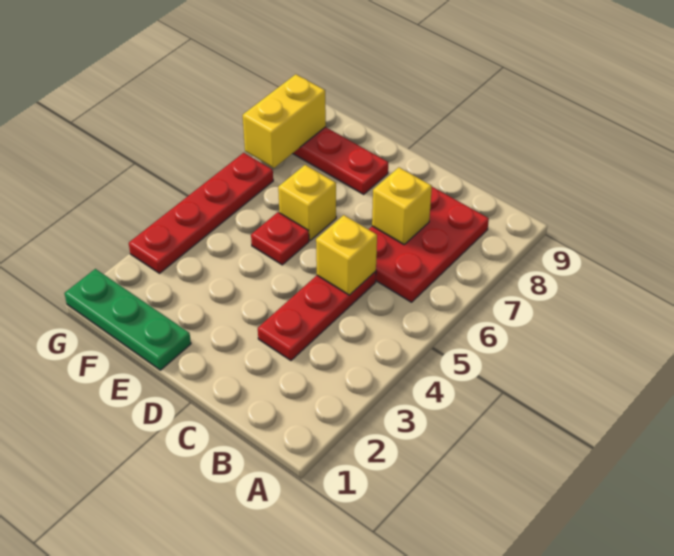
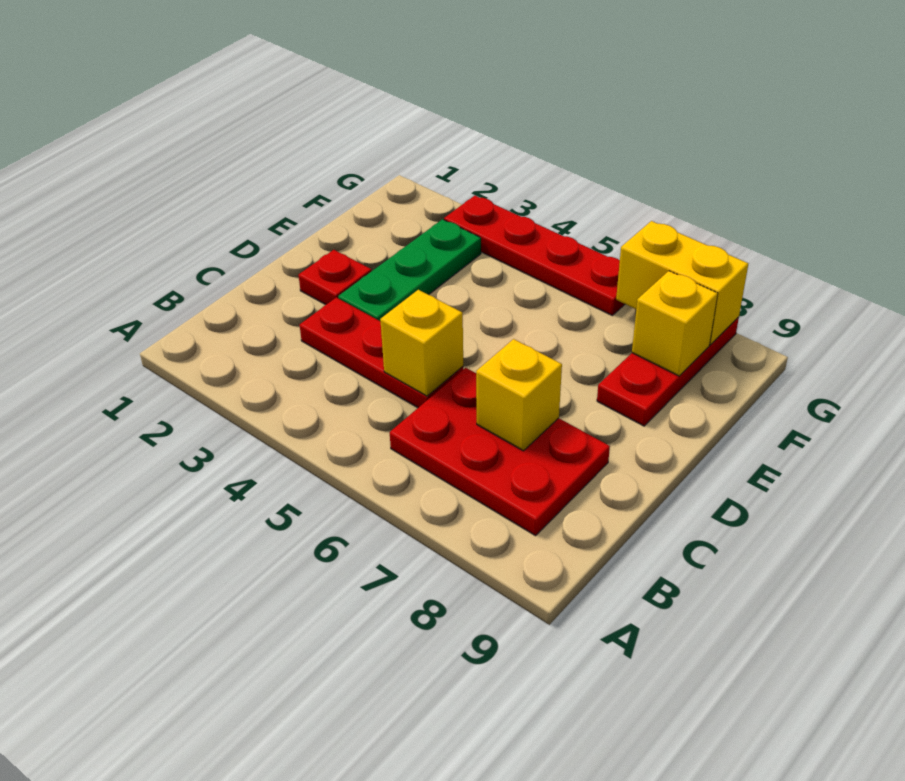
green 1x3 plate [64,269,191,370] -> green 1x3 plate moved to [338,219,481,321]
red 1x1 plate [251,212,309,265] -> red 1x1 plate moved to [299,250,372,305]
yellow 1x1 brick [278,165,336,240] -> yellow 1x1 brick moved to [632,271,718,376]

